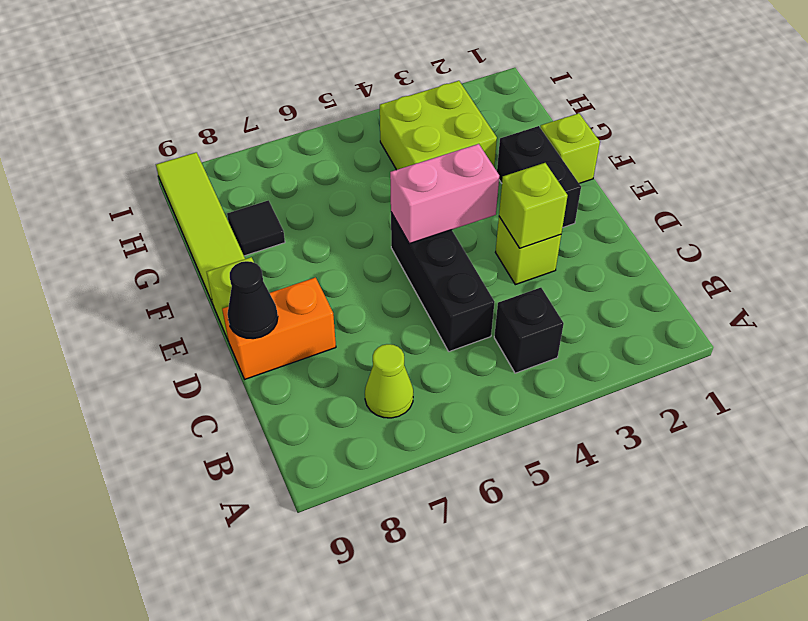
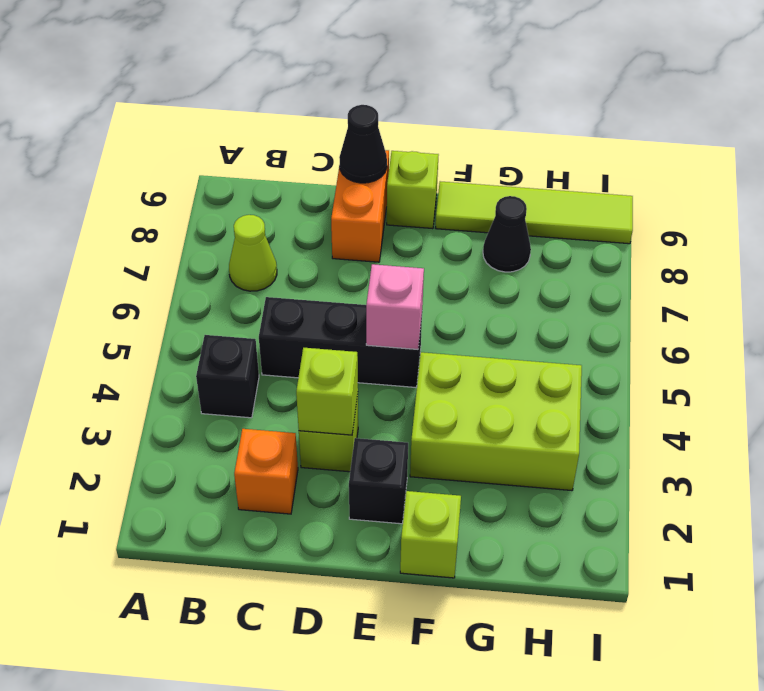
none -> orange 1x1 brick [234,429,298,514]
black 1x2 brick [497,126,581,227] -> black 1x1 brick [349,438,408,524]
pink 1x2 brick [390,144,499,244] -> pink 1x1 brick [366,264,424,349]
lime 2x2 brick [380,81,497,170] -> lime 2x3 brick [410,352,582,491]
black 1x1 tile [227,200,285,256] -> black 1x1 cone [483,196,531,272]

